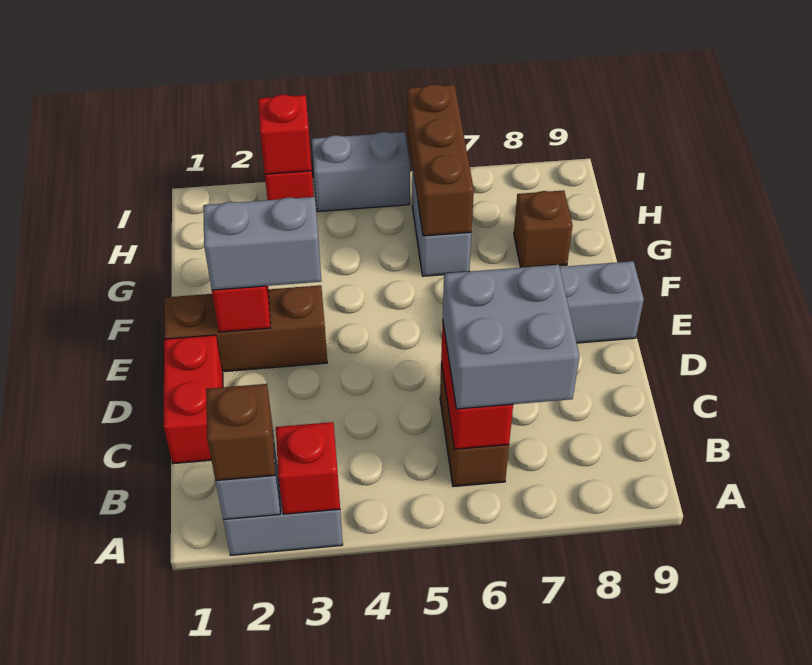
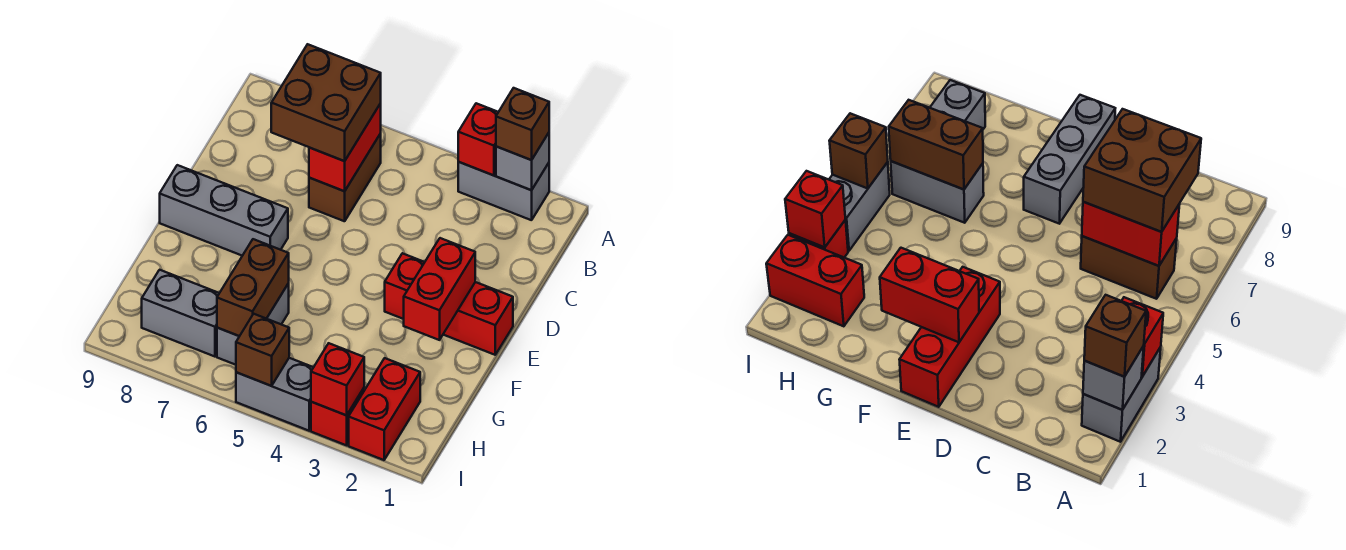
grey 2x2 brick [443,265,579,409] -> brown 2x2 brick [271,44,381,161]
red 1x2 brick [164,335,223,464] -> red 1x2 brick moved to [349,358,420,460]
brown 1x3 brick [164,285,327,372] -> red 1x3 brick [385,253,513,355]
grey 1x2 brick [203,197,321,290] -> grey 1x2 brick moved to [142,270,219,357]
brown 1x3 brick [408,84,474,236] -> brown 1x2 brick [217,239,289,336]
brown 1x1 brick [514,190,573,268] -> brown 1x1 brick moved to [236,314,289,386]

